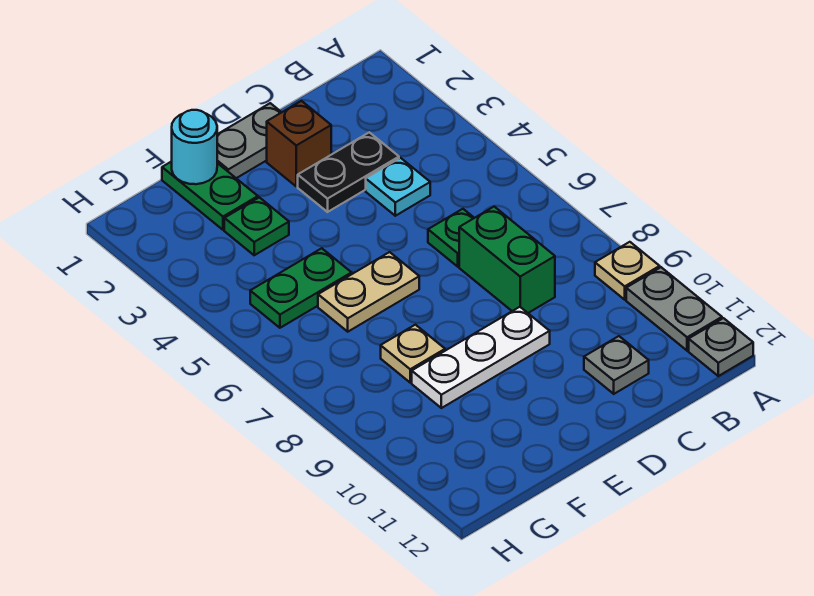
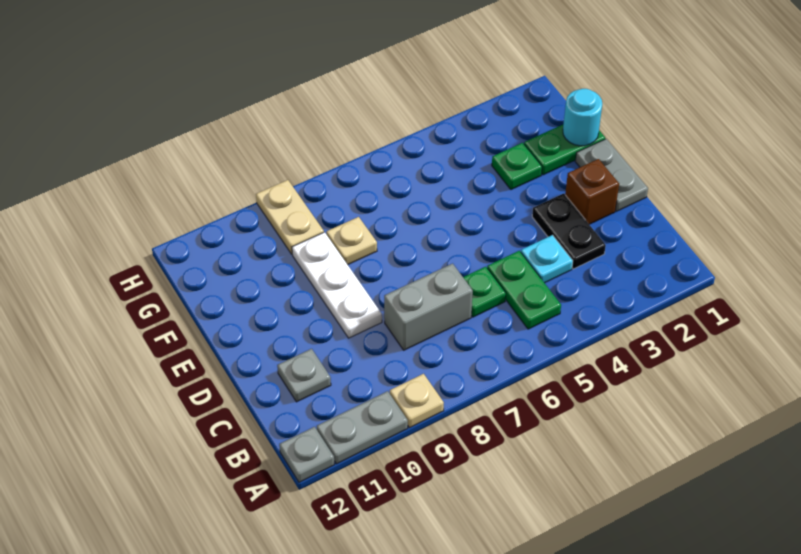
green 1x2 brick [459,207,555,313] -> grey 1x2 brick [384,264,473,350]
tan 1x2 plate [318,252,419,332] -> tan 1x2 plate moved to [256,180,324,254]
green 1x2 plate [250,248,352,328] -> green 1x2 plate moved to [487,251,561,329]

